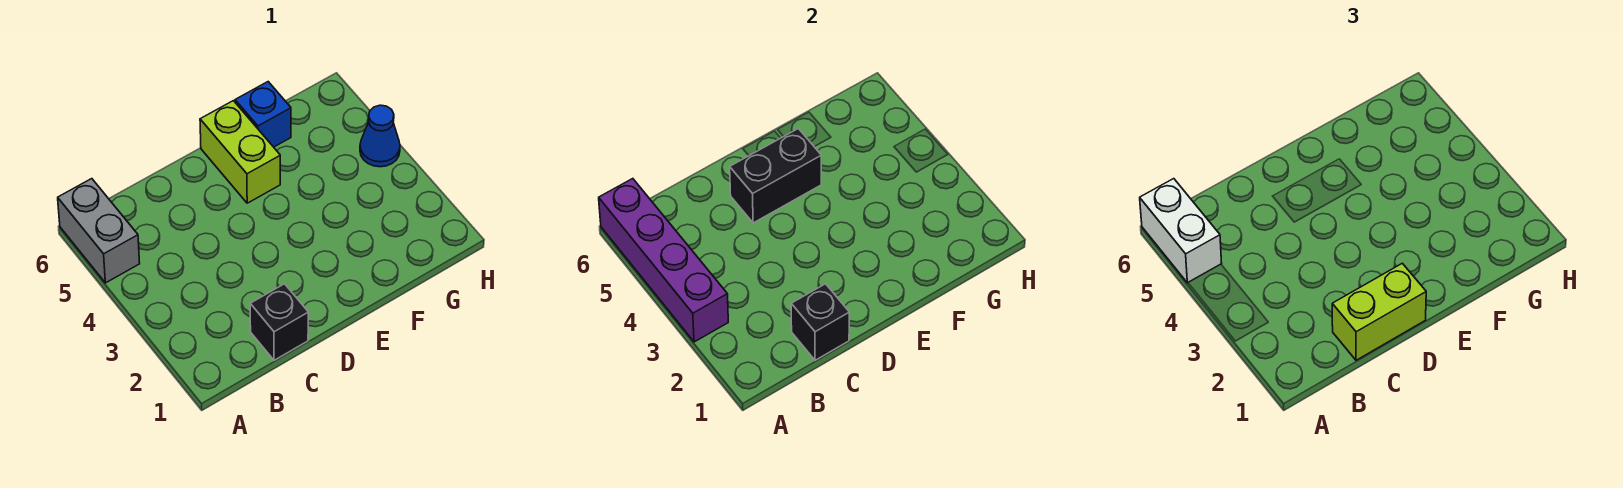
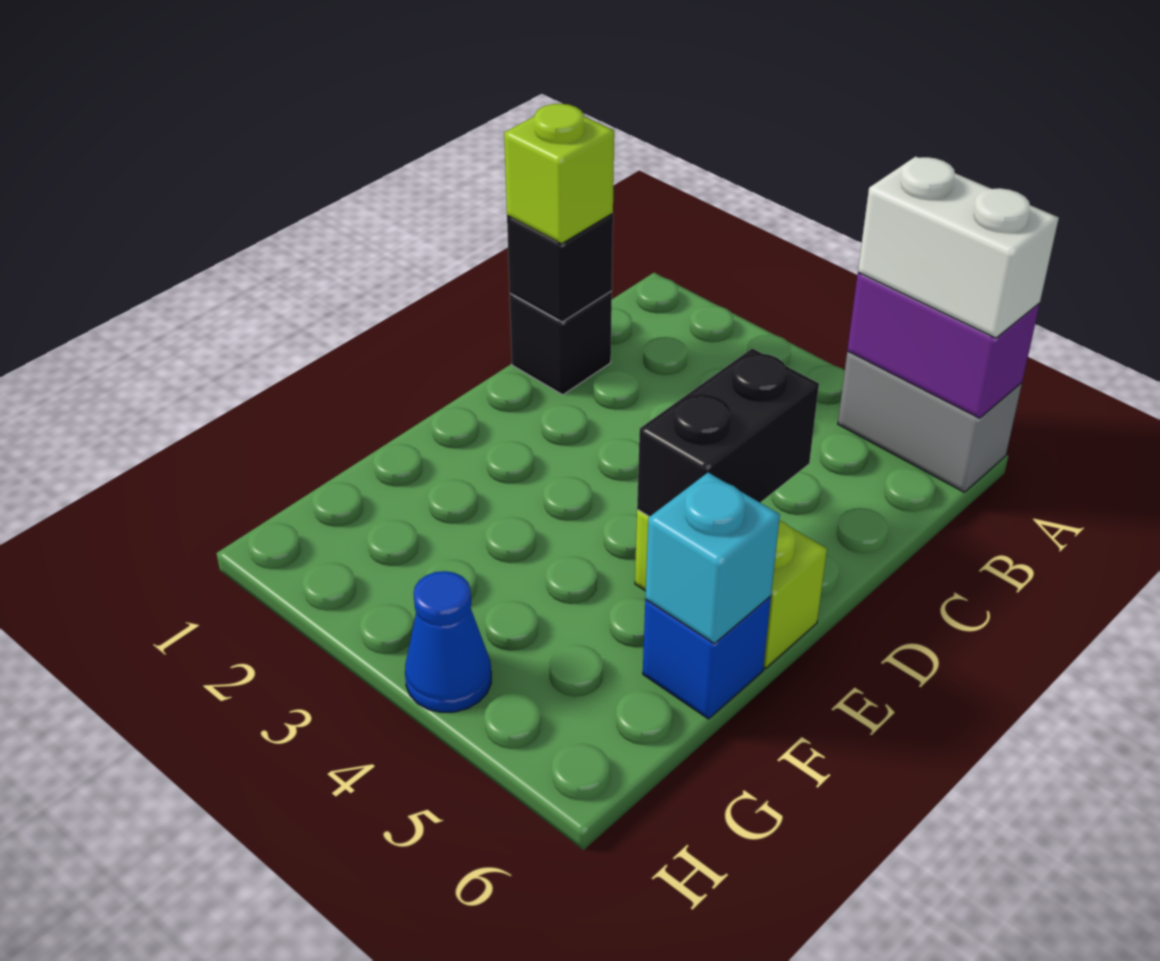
purple 1x4 brick [599,179,728,342] -> purple 1x2 brick [847,272,1040,418]
lime 1x2 brick [1332,263,1426,360] -> lime 1x1 brick [504,104,614,244]
none -> cyan 1x1 brick [645,473,780,644]

